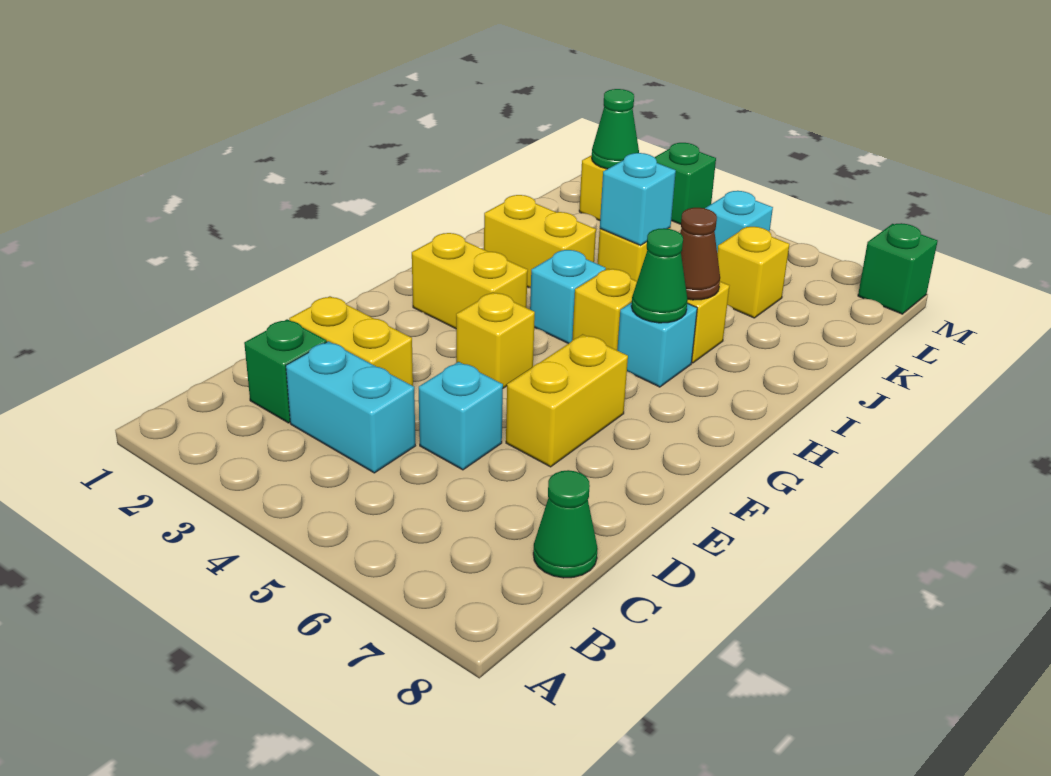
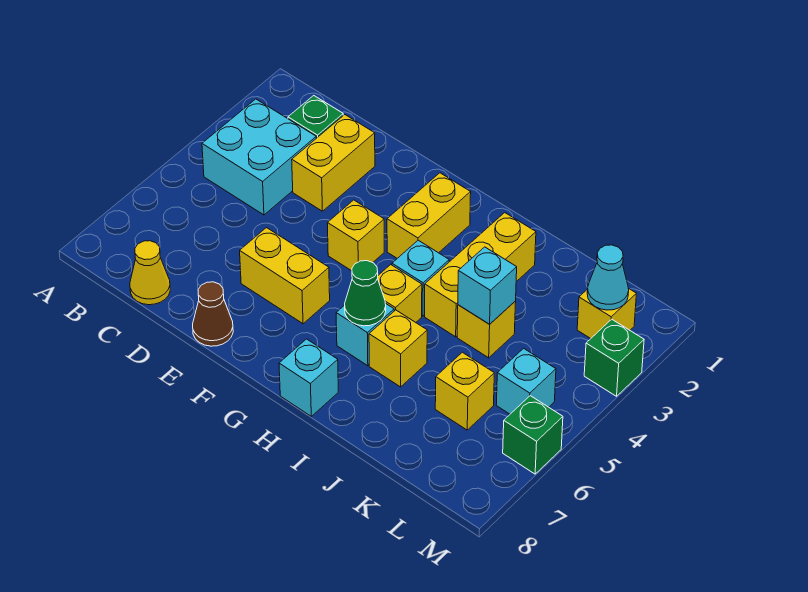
cyan 1x2 brick [286,341,415,473] -> cyan 2x2 brick [202,99,316,215]
green 1x1 cone [533,470,598,578] -> yellow 1x1 cone [130,241,170,305]
cyan 1x1 brick [419,362,503,470] -> cyan 1x1 brick moved to [279,339,338,416]
yellow 1x2 brick [484,195,596,288] -> yellow 1x3 brick [425,213,536,337]
brown 1x1 cone [680,208,720,300] -> brown 1x1 cone moved to [193,282,233,346]
green 1x1 cone [592,89,639,169] -> cyan 1x1 cone [587,245,629,310]
green 1x1 brick [858,223,938,314] -> green 1x1 brick moved to [503,396,563,474]

